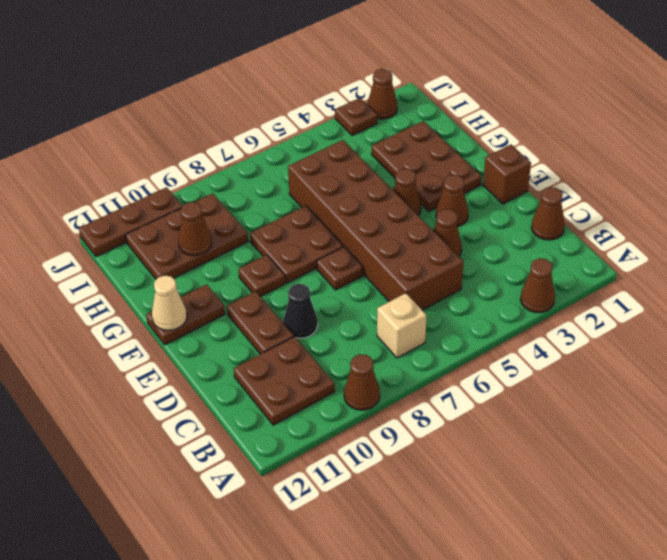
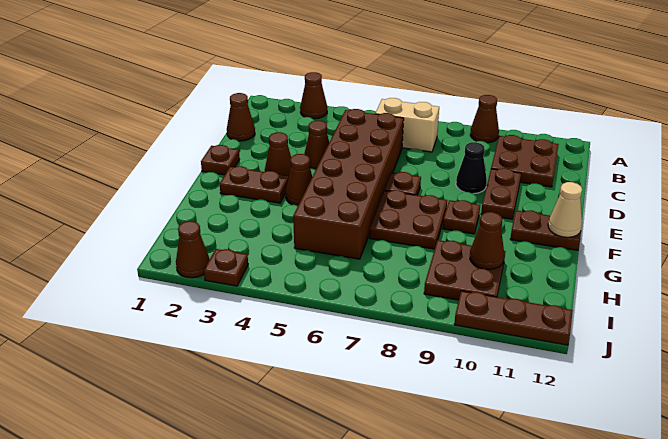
tan 1x1 brick [377,293,427,358] -> tan 1x2 brick [375,98,439,152]
brown 1x1 brick [483,145,531,204] -> brown 1x1 plate [201,145,240,175]
brown 2x3 plate [372,121,482,211] -> brown 1x2 plate [220,166,289,203]
brown 2x3 plate [126,193,248,279] -> brown 2x2 plate [424,240,506,300]

